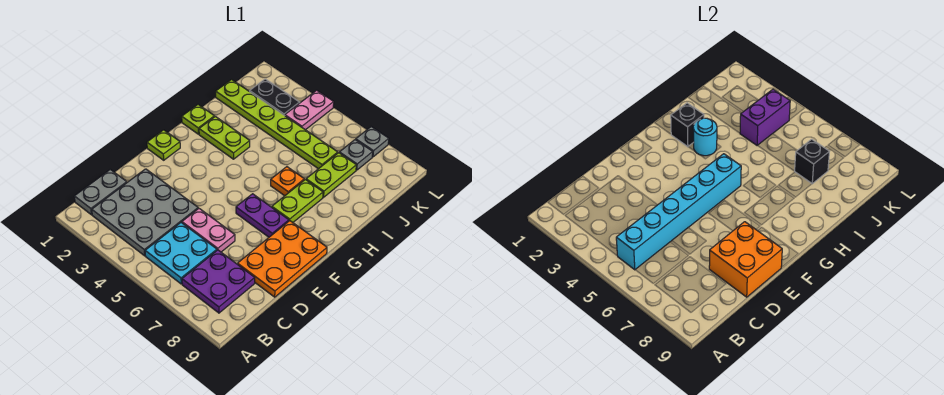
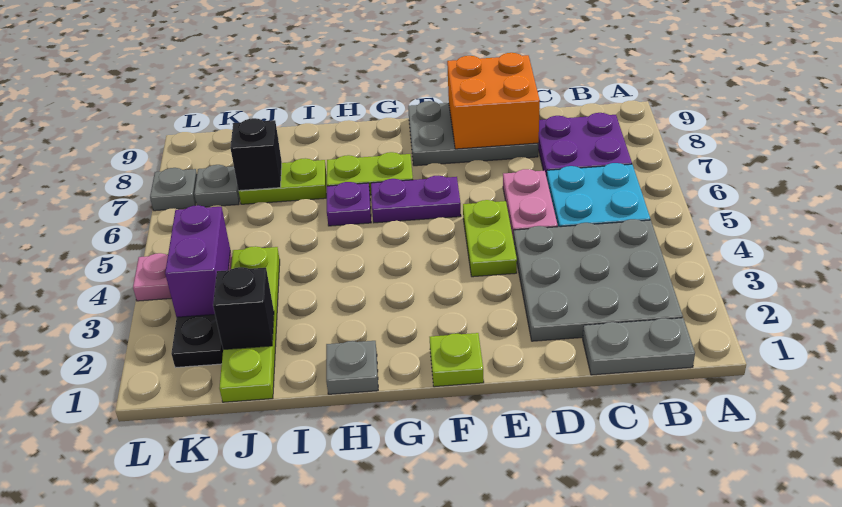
cyan 1x6 brick [616,154,741,270] -> none
orange 2x3 plate [238,221,327,297] -> grey 2x3 plate [408,101,538,166]
purple 1x2 plate [236,194,289,237] -> purple 1x2 plate turned to [371,176,461,223]
lime 1x1 plate [182,105,214,134] -> grey 1x1 plate [326,341,378,394]
lime 1x2 plate [199,116,250,159] -> lime 1x2 plate moved to [463,200,517,277]
black 1x1 brick [671,103,704,147] -> black 1x1 brick moved to [213,267,274,350]
cyan 1x1 round brick [693,118,717,156] -> none
orange 1x1 plate [271,167,304,196] -> purple 1x1 plate [327,182,371,226]
lime 1x6 plate [216,80,338,169] -> lime 1x4 plate [219,246,280,402]
purple 1x2 brick [740,89,790,145] -> purple 1x2 brick turned to [165,205,230,317]

